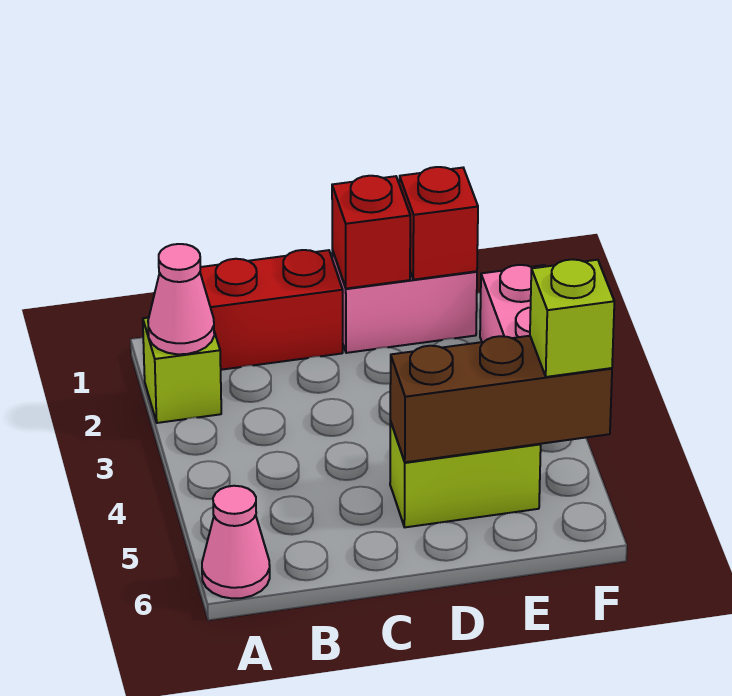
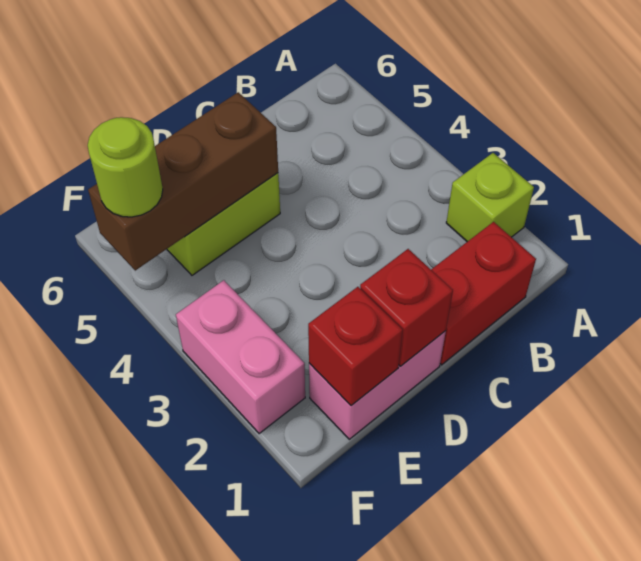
pink 1x1 cone [148,244,214,354] -> none
pink 1x1 cone [202,486,270,598] -> none
lime 1x1 brick [530,259,614,377] -> lime 1x1 round brick [88,117,163,217]

